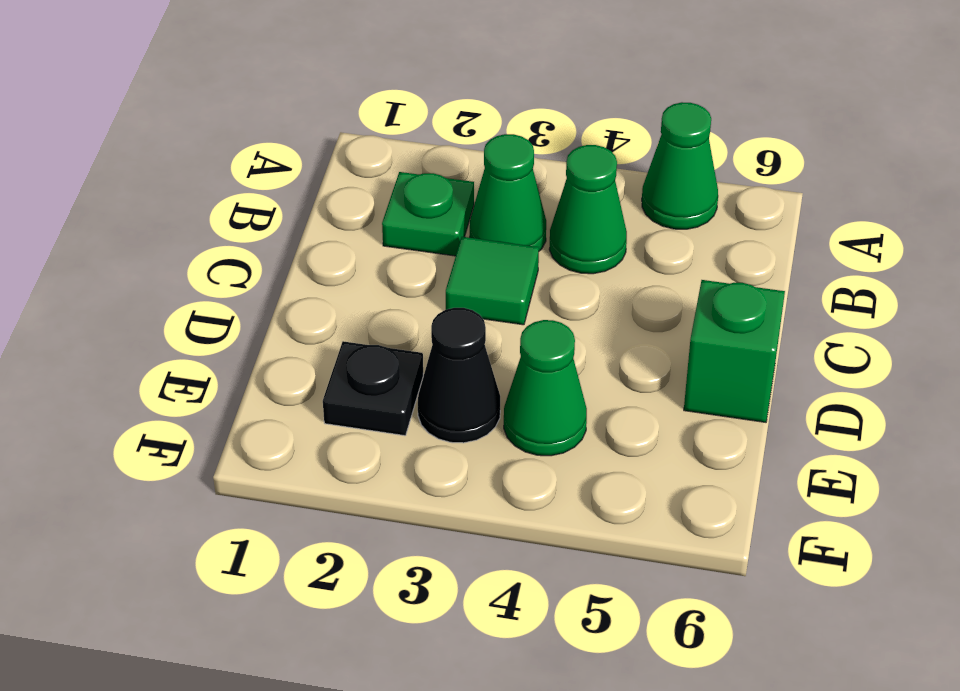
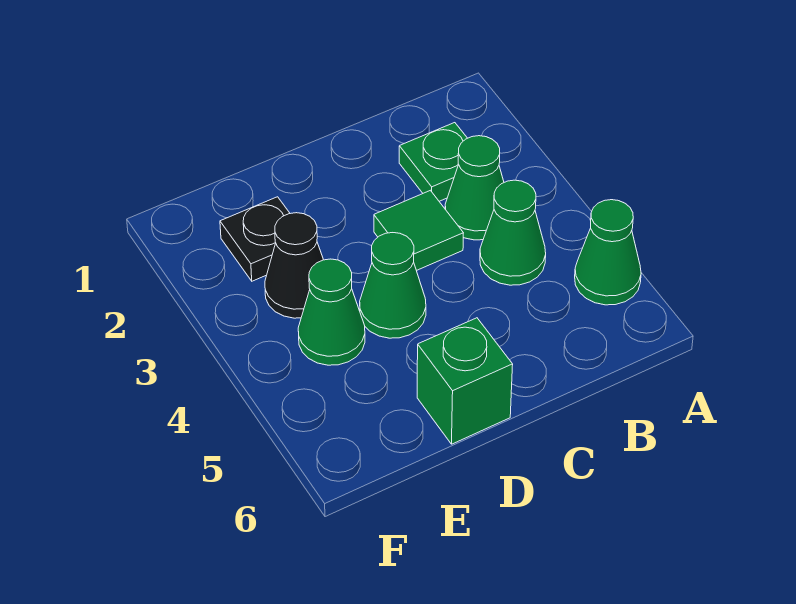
none -> green 1x1 cone [360,233,426,338]

